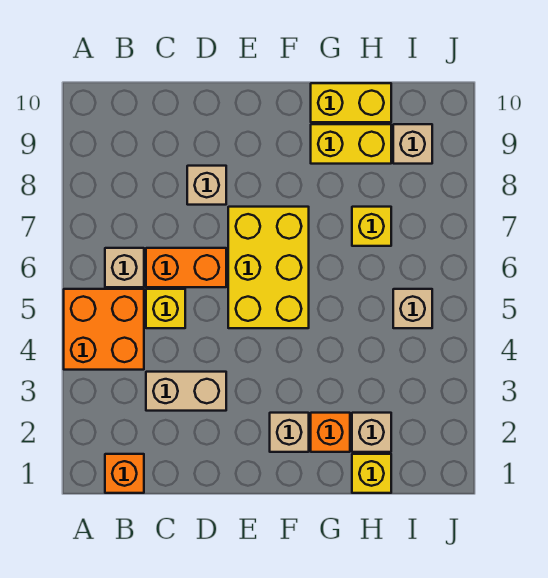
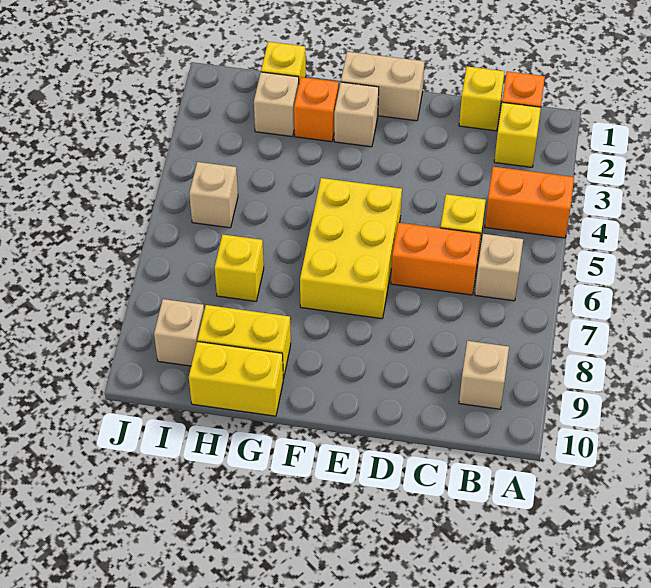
orange 2x2 brick [64,289,144,370] -> orange 1x2 brick [485,167,574,238]
none -> yellow 1x1 brick [494,102,541,167]
none -> yellow 1x1 brick [459,66,505,131]
tan 1x2 brick [146,372,226,411] -> tan 1x2 brick moved to [341,52,424,121]
tan 1x1 brick [187,166,226,205] -> tan 1x1 brick moved to [459,341,509,409]

